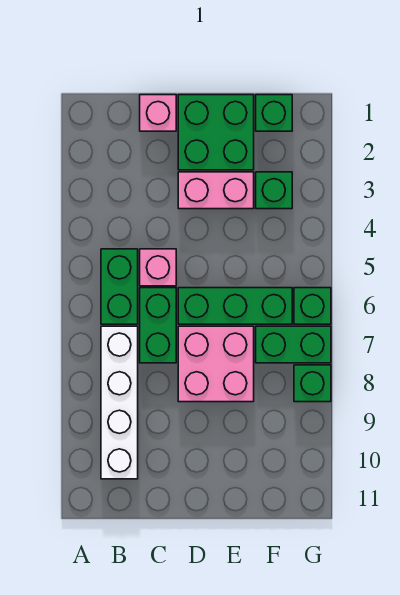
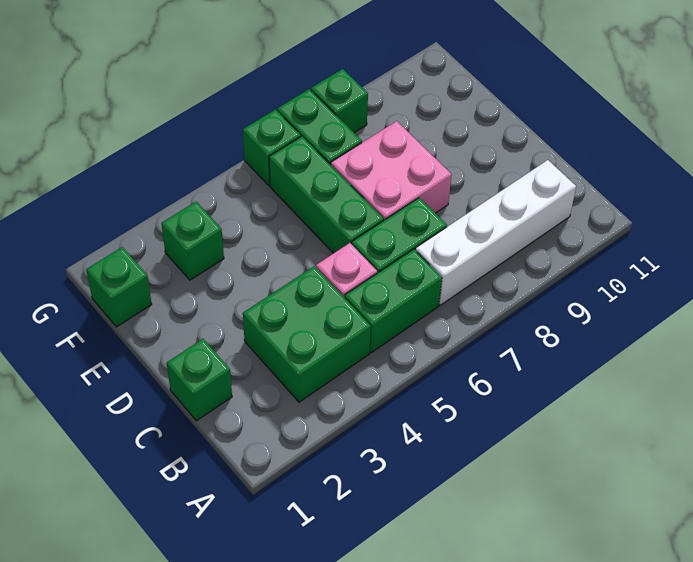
pink 1x1 brick [140,95,176,131] -> green 1x1 brick [167,339,232,421]
green 2x2 brick [178,95,254,170] -> green 2x2 brick moved to [243,266,371,402]
pink 1x2 brick [178,172,254,209] -> none

